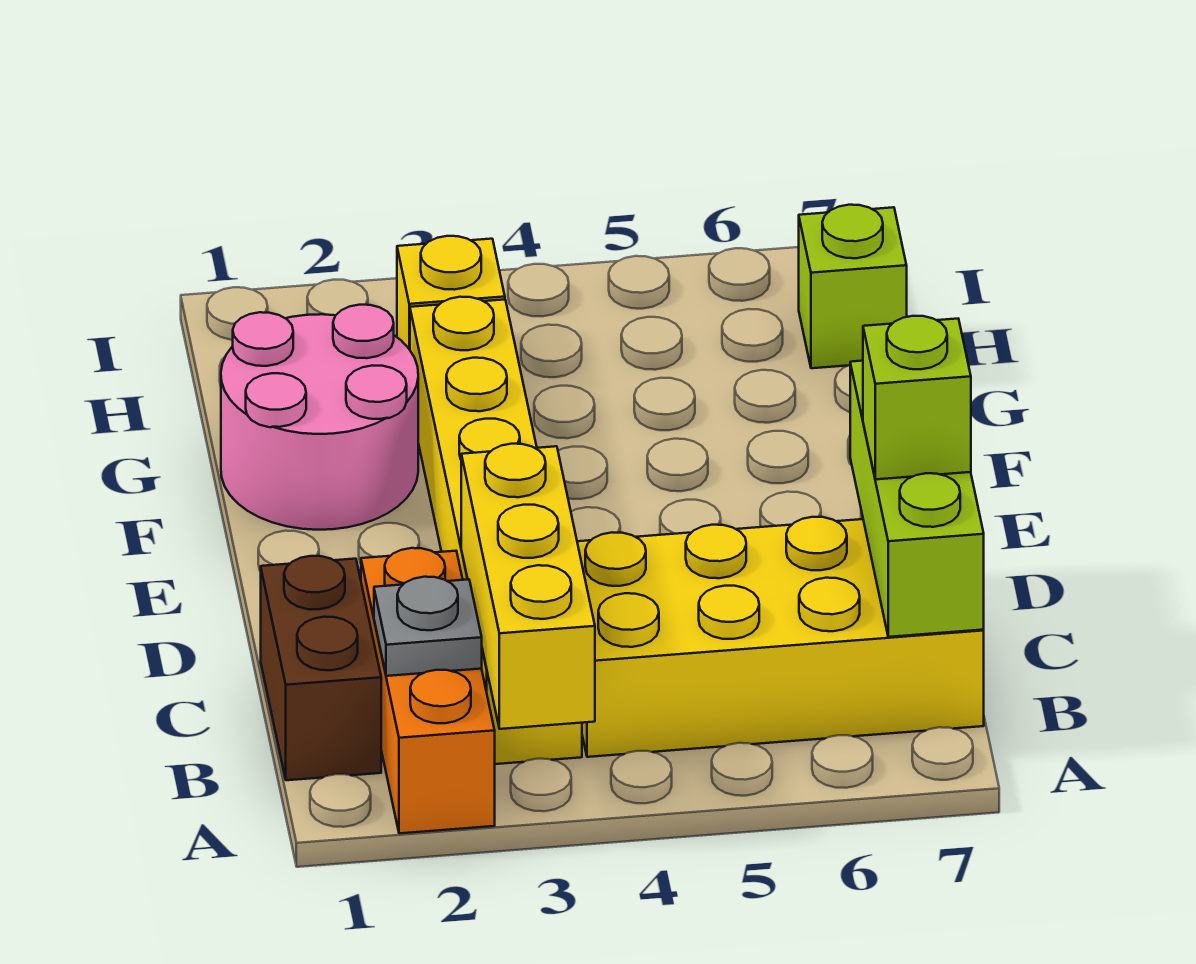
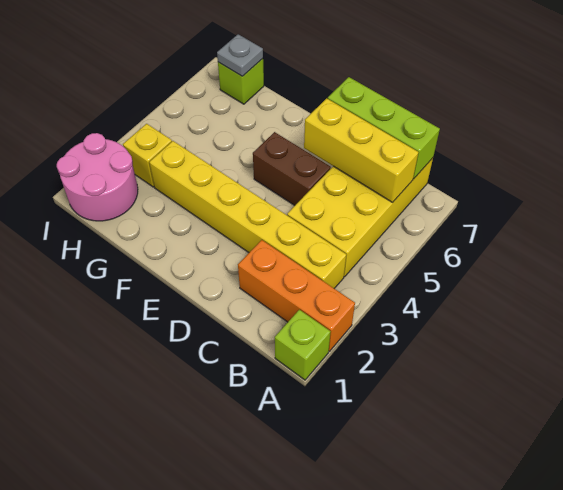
yellow 1x3 brick [461,444,595,729] -> yellow 1x3 brick moved to [304,98,419,203]
brown 1x2 brick [261,556,381,780] -> brown 1x2 brick moved to [253,132,331,205]
grey 1x1 plate [374,577,482,676] -> grey 1x1 plate moved to [217,34,263,76]
lime 1x1 brick [863,316,971,479] -> lime 1x1 brick moved to [275,310,331,380]
pink 2x2 round brick [221,305,418,530] -> pink 2x2 round brick moved to [57,133,138,221]

